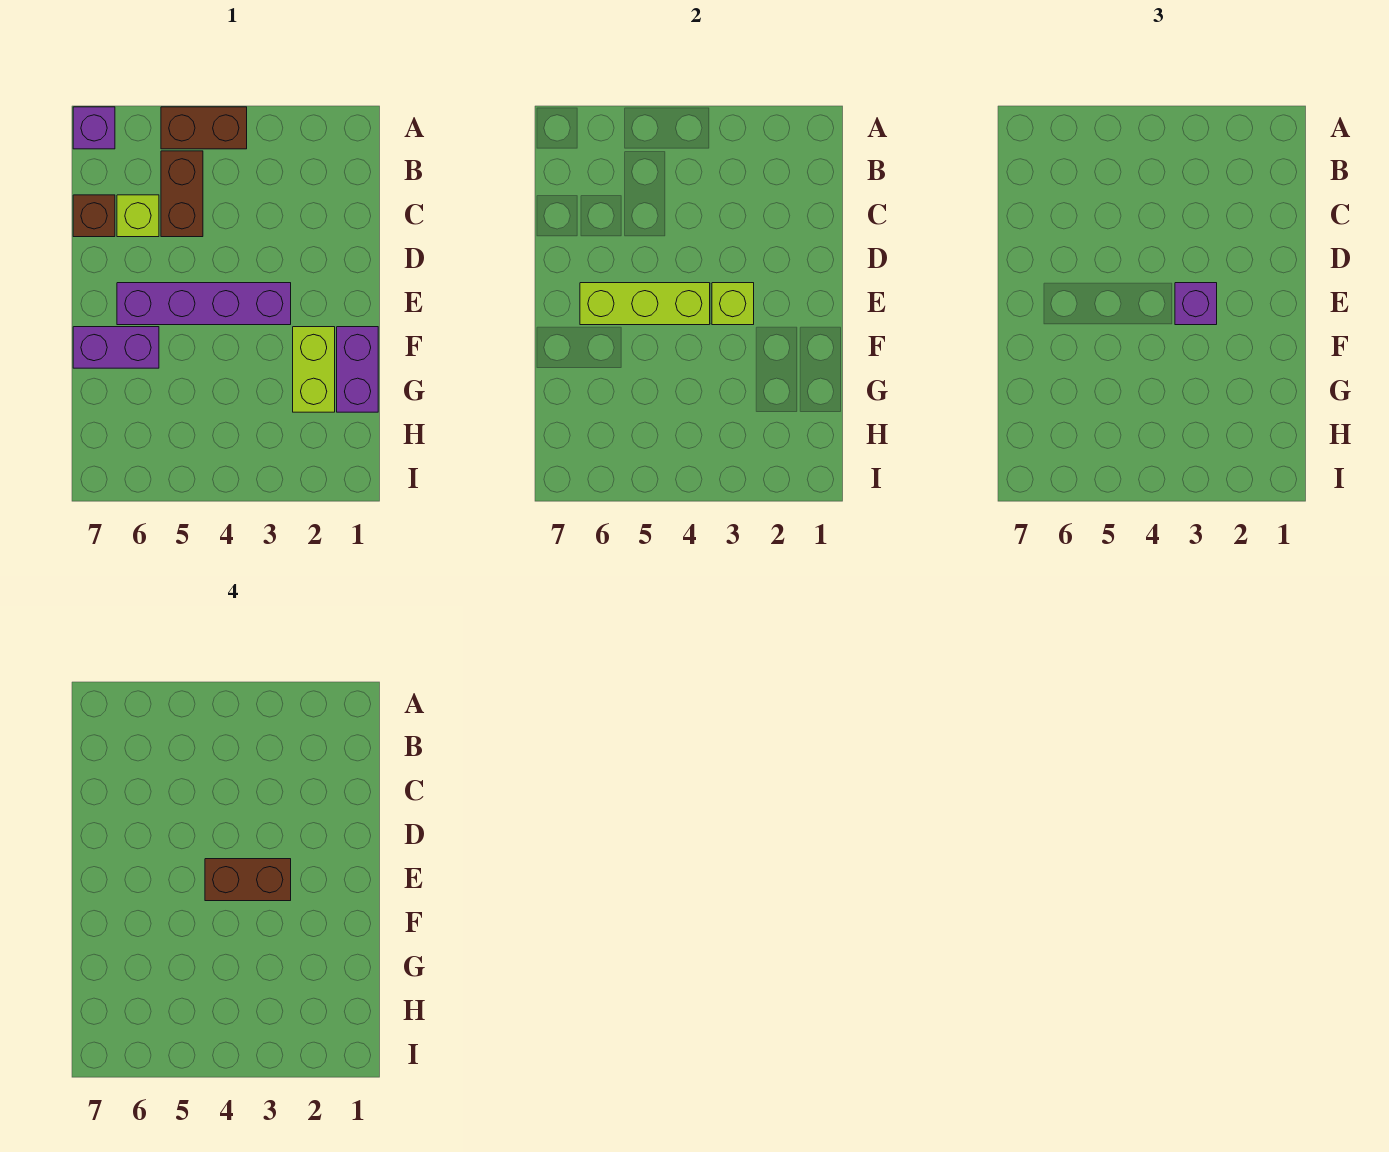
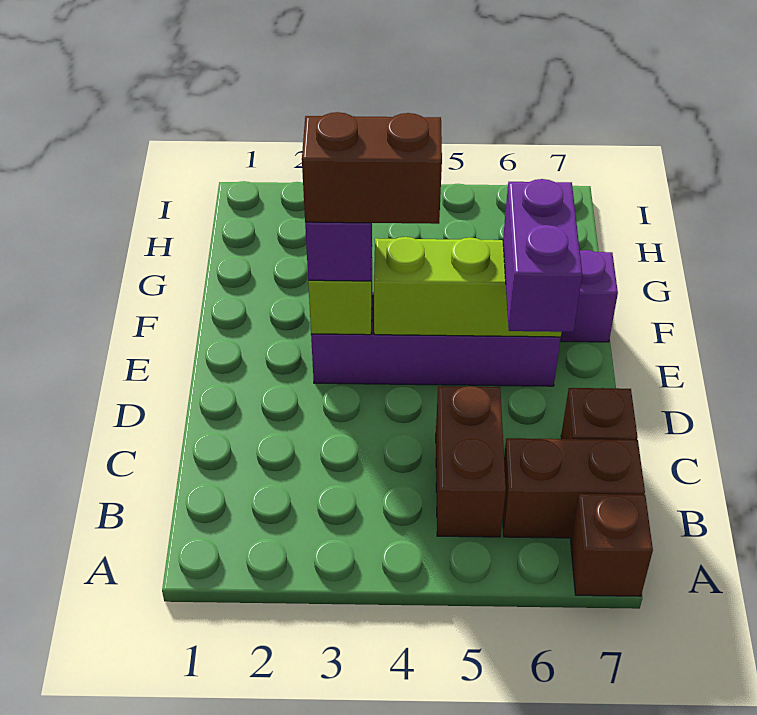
brown 1x2 brick [161,107,247,149] -> brown 1x2 brick moved to [503,438,645,538]
purple 1x1 brick [73,107,115,149] -> brown 1x1 brick [571,494,653,596]
lime 1x1 brick [117,195,159,237] -> none
purple 1x2 brick [337,327,378,412] -> purple 1x2 brick moved to [503,179,582,332]
lime 1x2 brick [293,327,335,412] -> none

